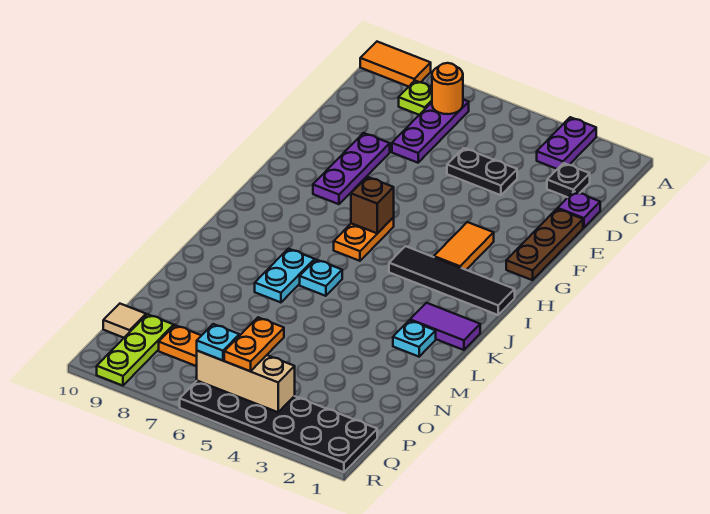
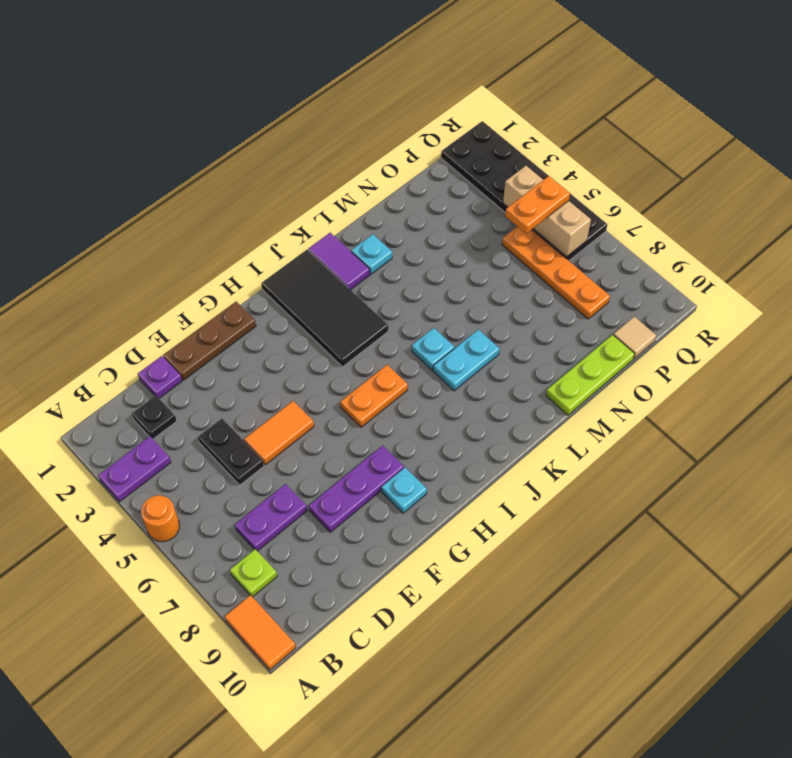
purple 1x3 plate [392,100,469,163] -> purple 1x2 plate [235,484,307,551]
orange 1x1 round brick [432,63,463,114] -> orange 1x1 round brick moved to [141,495,180,542]
orange 1x2 tile [434,222,494,270] -> orange 1x2 tile moved to [244,401,314,465]
brown 1x1 brick [351,177,394,233] -> none
black 1x4 tile [389,246,515,315] -> black 2x4 tile [261,250,388,367]
lime 1x3 plate [97,314,174,386] -> lime 1x3 plate moved to [546,335,635,415]
cyan 1x1 plate [197,324,239,360] -> cyan 1x1 plate moved to [382,468,427,513]

